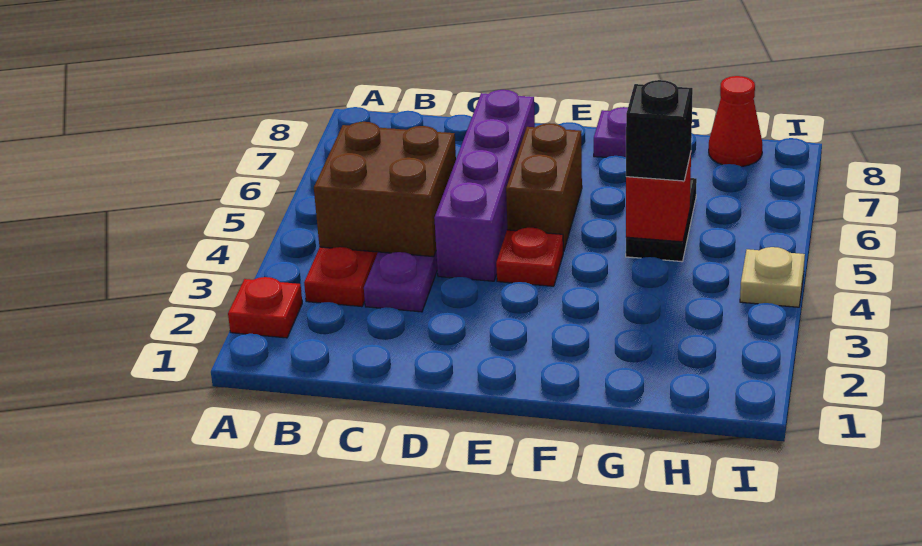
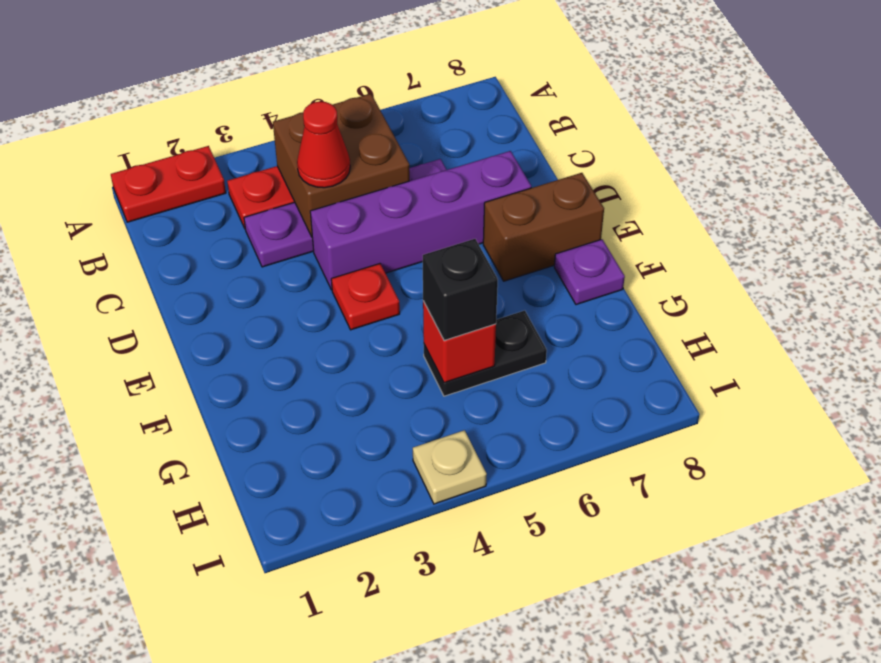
red 1x1 plate [228,277,302,338] -> red 1x2 plate [111,146,226,222]
brown 1x2 brick [506,123,582,252] -> brown 1x2 brick moved to [483,173,604,281]
red 1x1 cone [709,76,762,167] -> red 1x1 cone moved to [297,102,350,188]

